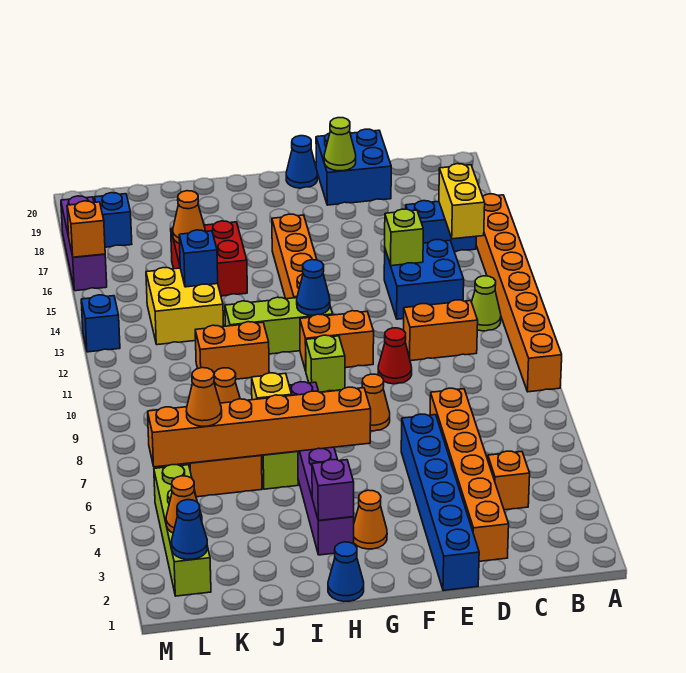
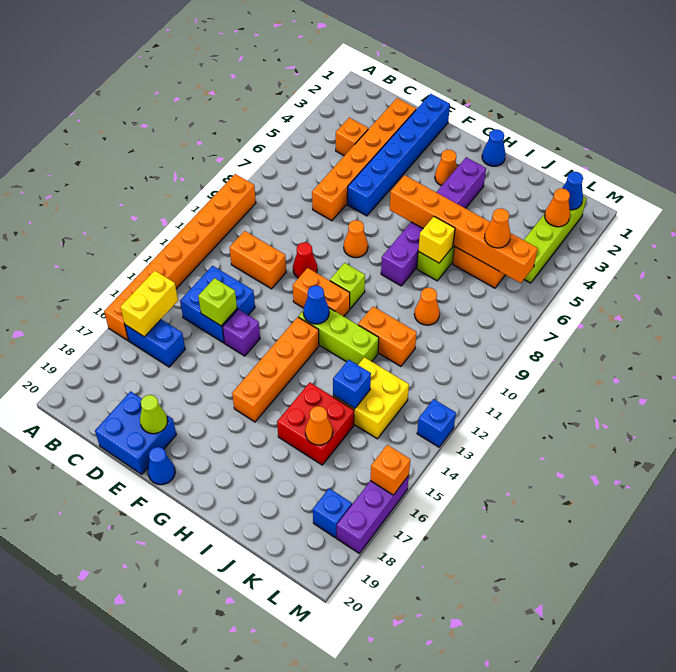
lime 1x1 cone [472,276,501,331] -> none
purple 1x1 brick [312,459,354,521] -> purple 1x1 brick moved to [222,309,260,356]

